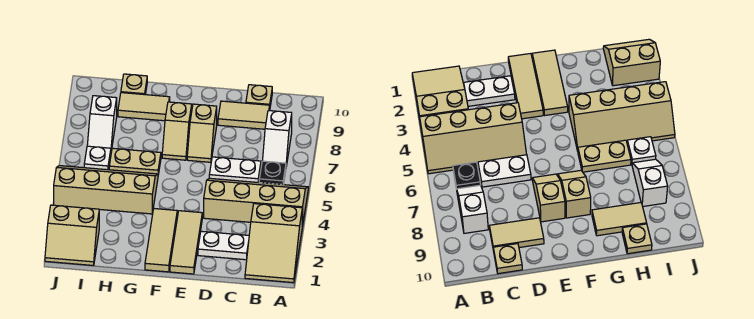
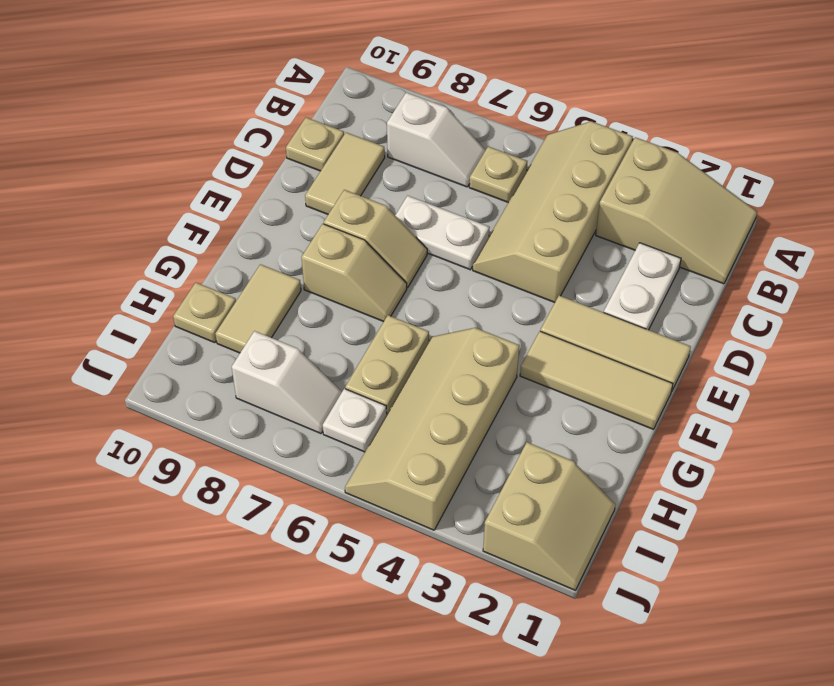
black 1x1 plate [259,161,286,185] -> tan 1x1 plate [469,146,527,202]
white 1x2 plate [209,157,261,182] -> white 1x2 plate turned to [395,196,490,270]

